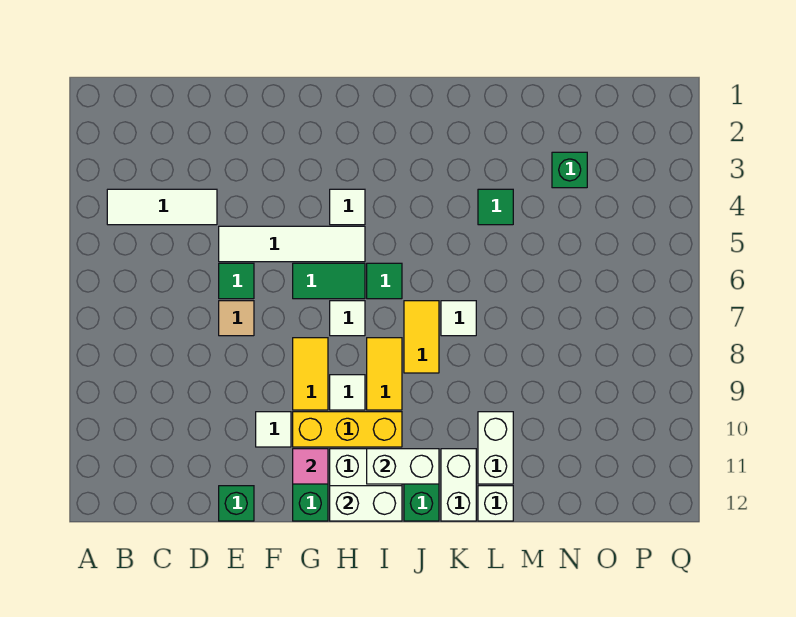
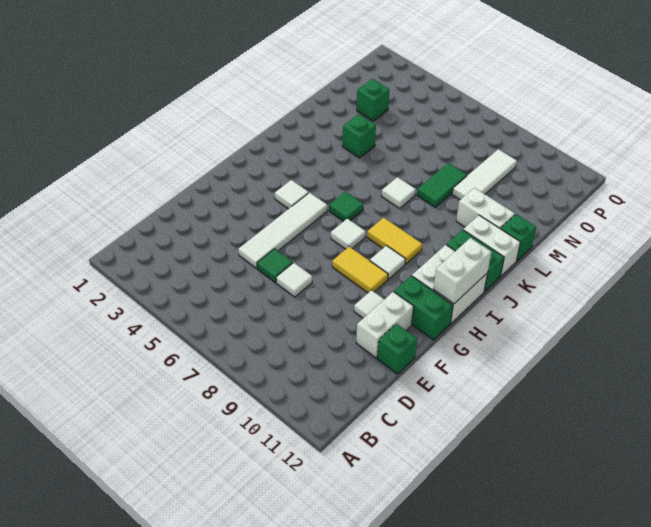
white 1x3 tile [107,189,217,225] -> white 1x3 tile moved to [452,149,517,200]
tan 1x1 tile [219,301,254,336] -> white 1x1 tile [276,263,312,297]
green 1x2 tile [293,263,365,299] -> green 1x2 tile moved to [417,163,467,207]
yellow 1x3 brick [293,412,402,447] -> none
pink 1x1 tile [293,449,328,484] -> none
white 1x2 brick [367,449,439,484] -> white 1x2 brick moved to [356,292,414,358]
yellow 1x2 tile [404,301,439,373] -> none
green 1x1 tile [478,189,513,225] -> green 1x1 brick [342,114,376,158]
white 1x1 brick [478,486,513,521] -> green 1x1 brick [501,214,536,261]

